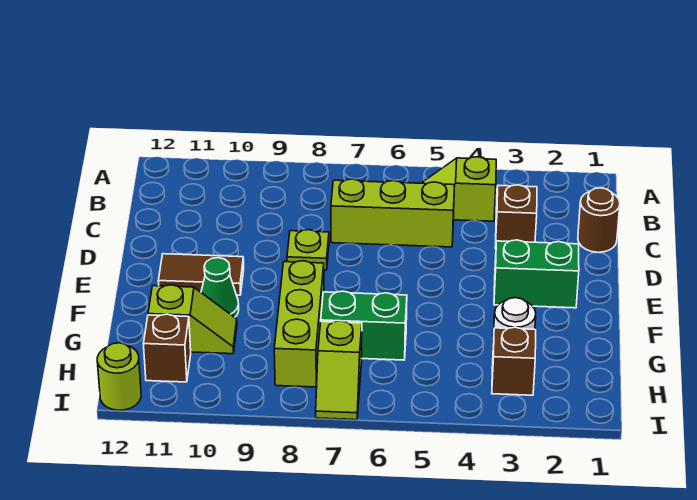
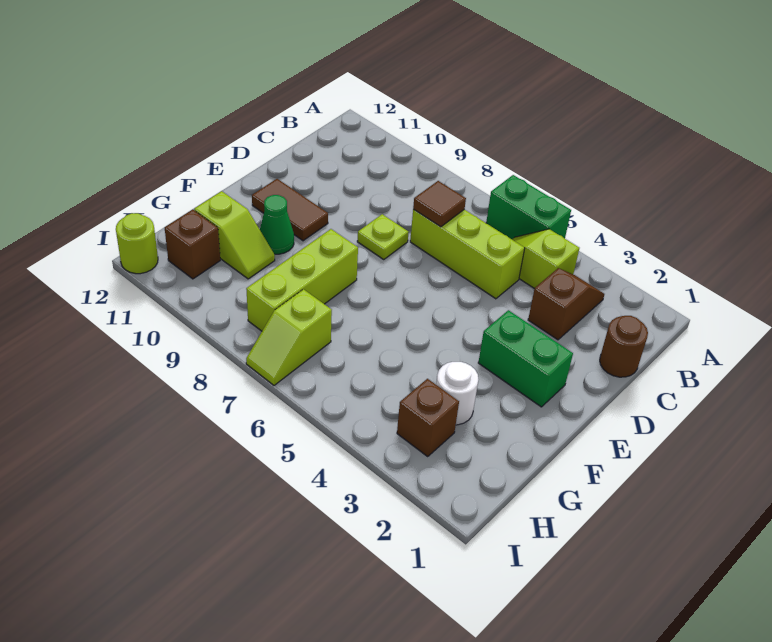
none -> brown 1x1 tile [413,181,466,227]
green 1x2 brick [321,291,407,360] -> green 1x2 brick moved to [486,175,571,239]

